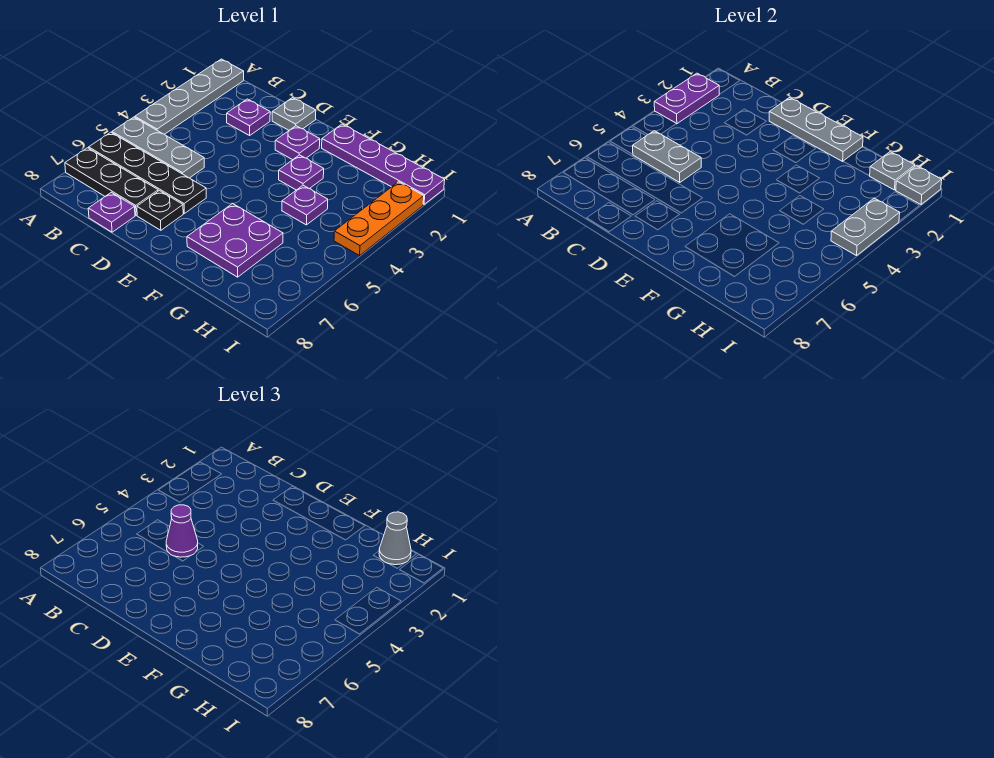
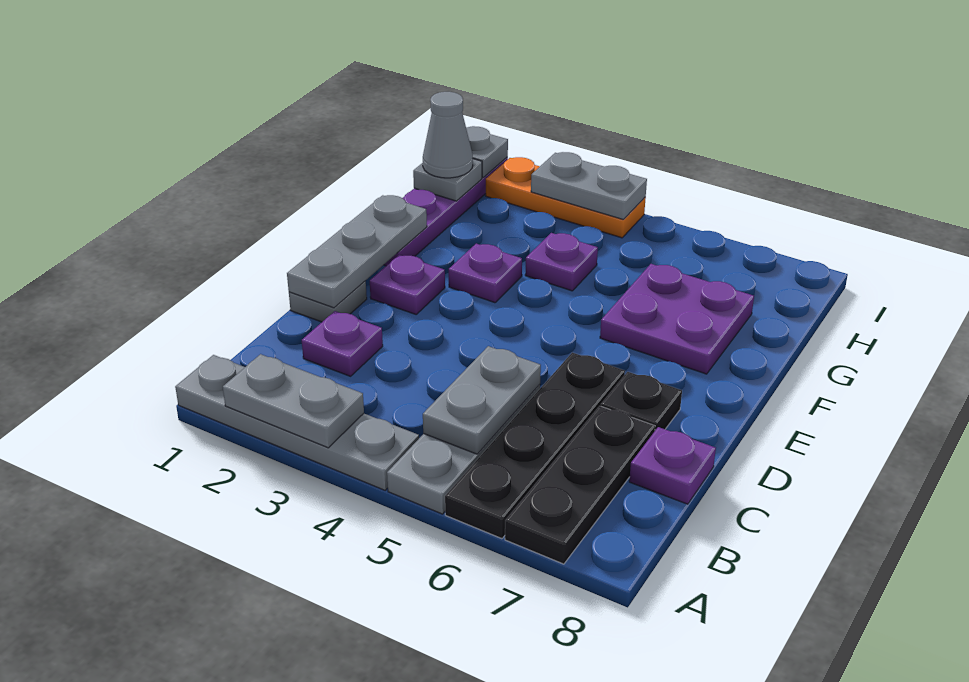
purple 1x2 plate [654,73,719,124] -> grey 1x2 plate [223,354,364,448]
purple 1x1 cone [166,505,198,557] -> none

